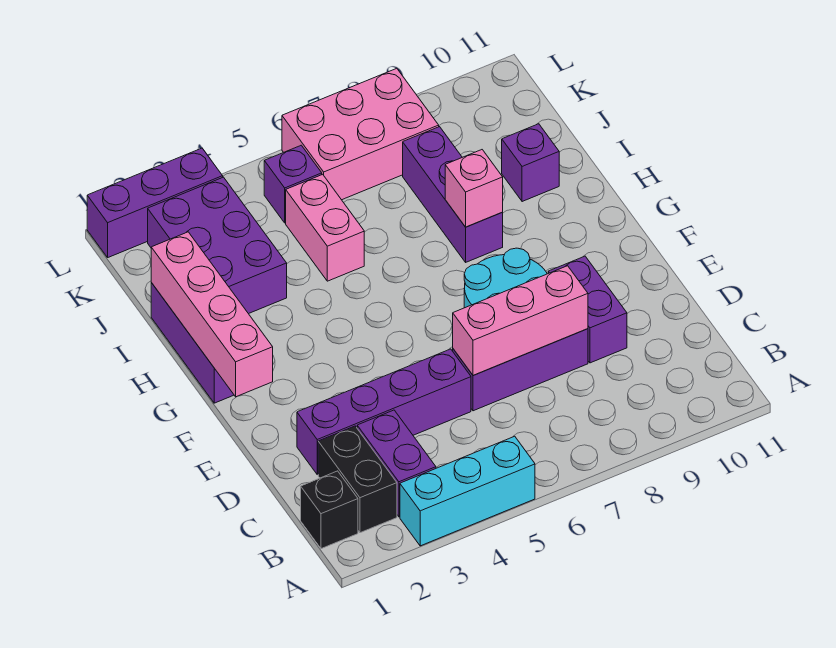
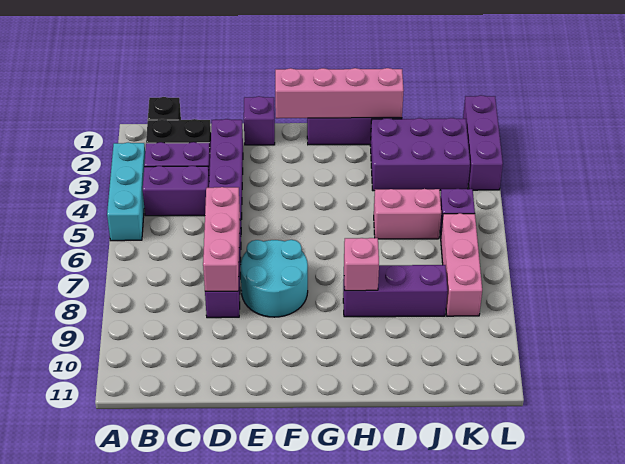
purple 1x2 brick [548,256,627,363] -> purple 1x2 brick moved to [143,166,209,216]
purple 1x1 brick [502,124,559,202] -> purple 1x1 brick moved to [244,96,275,145]
pink 2x3 brick [282,68,439,200] -> pink 1x3 brick [441,213,482,316]

